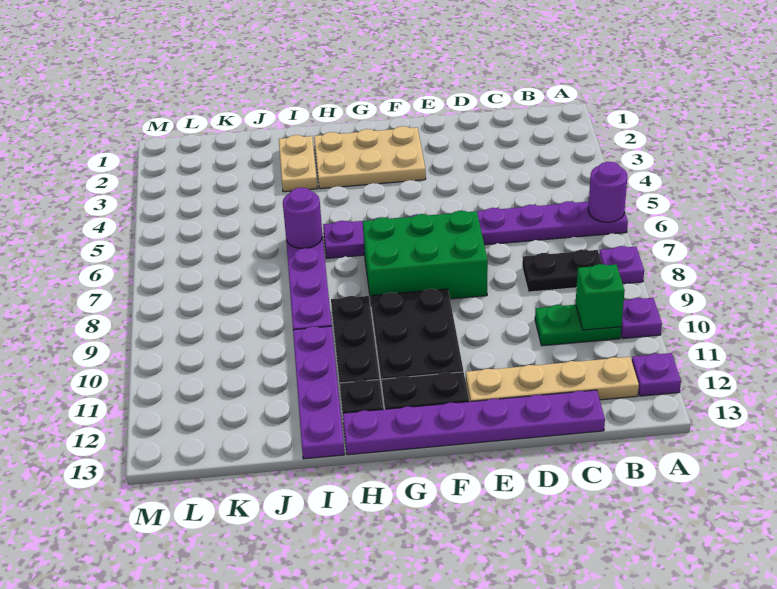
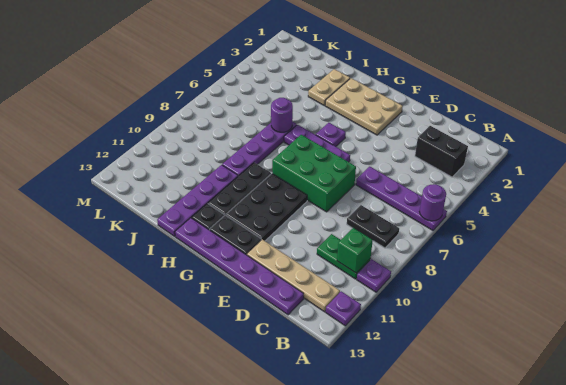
purple 1x1 plate [599,246,644,284] -> purple 1x1 plate moved to [316,123,346,146]
none -> black 1x2 brick [415,126,468,177]

